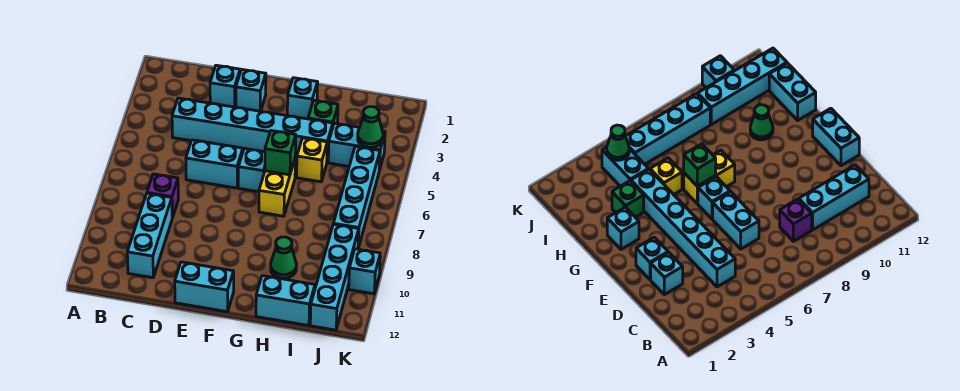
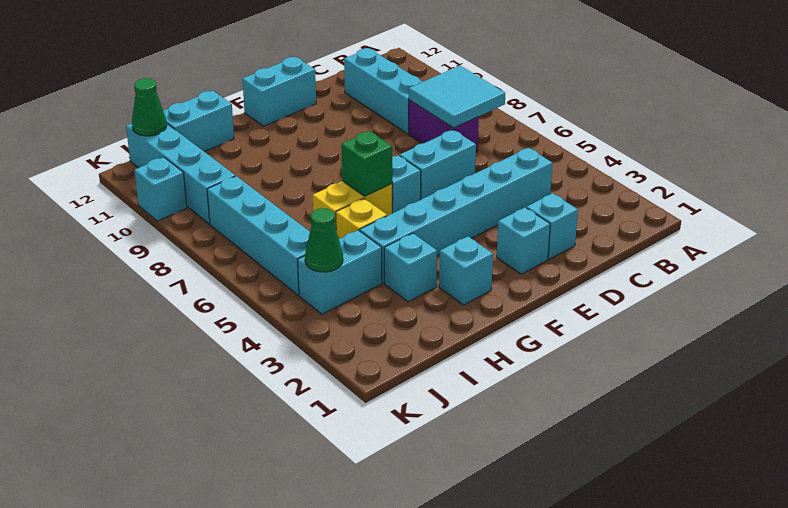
none -> cyan 2x2 tile [409,66,505,128]
purple 1x1 brick [147,174,178,218] -> purple 1x2 brick [409,100,479,152]
yellow 1x2 brick [259,160,295,216] -> yellow 1x2 brick turned to [313,181,392,228]
green 1x1 brick [308,100,338,125] -> cyan 1x1 brick [384,233,437,302]
green 1x1 cone [271,237,297,278] -> green 1x1 cone moved to [132,78,167,136]

